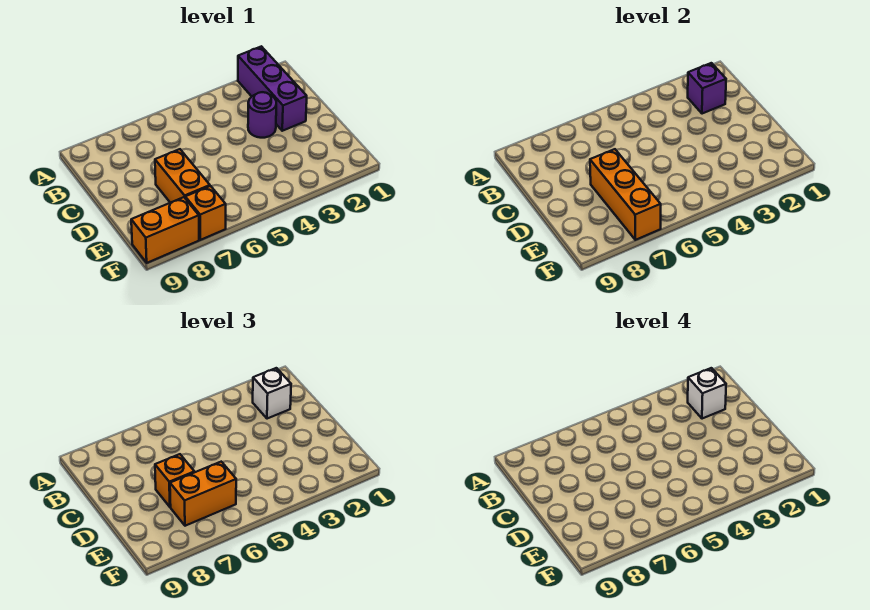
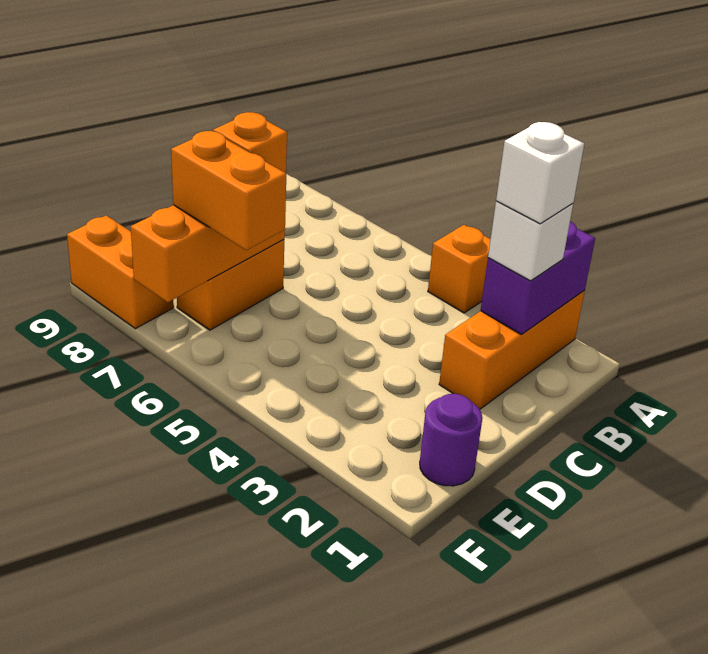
purple 1x3 brick [238,46,307,131] -> orange 1x3 brick [439,290,585,409]
purple 1x1 brick [688,63,726,114] -> purple 1x2 brick [481,221,595,334]
purple 1x1 round brick [248,92,276,138] -> purple 1x1 round brick moved to [420,394,482,486]
orange 1x1 brick [185,186,226,240] -> orange 1x1 brick moved to [428,225,491,313]

